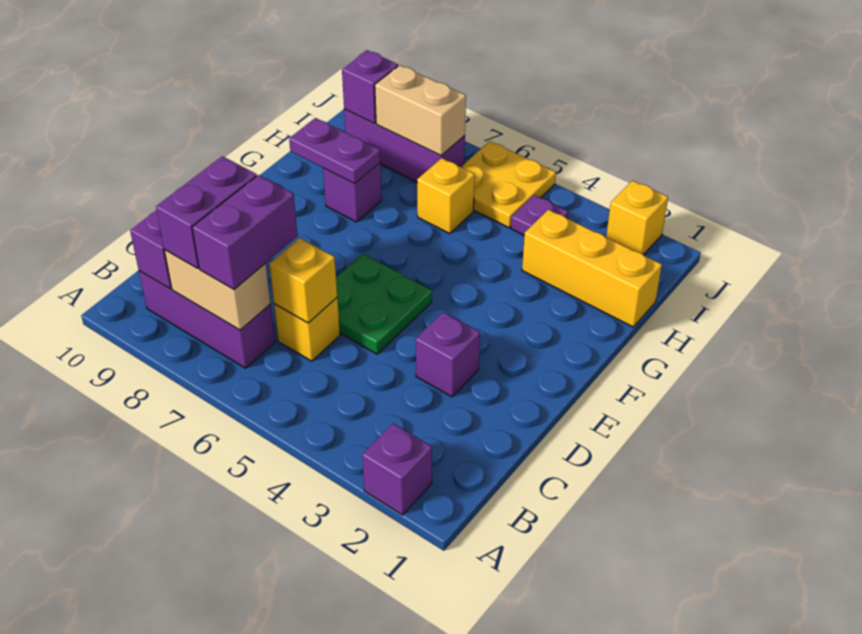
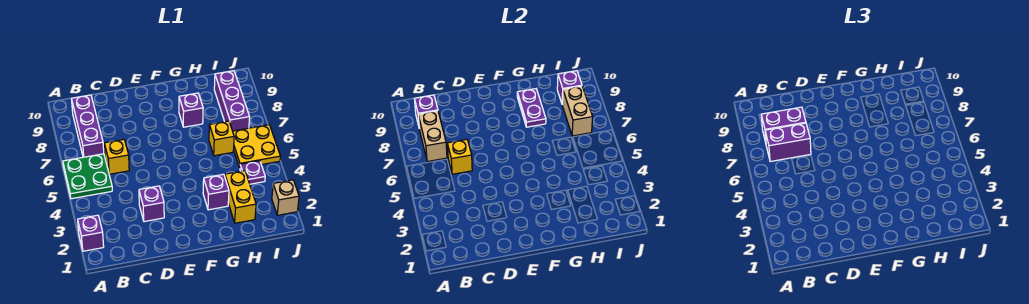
green 2x2 plate [336,254,432,354] -> green 2x2 plate moved to [63,154,112,199]
none -> purple 1x1 brick [203,174,229,210]
yellow 1x3 brick [522,210,662,327] -> yellow 1x2 brick [225,171,256,223]
yellow 1x1 brick [606,181,668,255] -> tan 1x1 brick [272,180,299,215]

